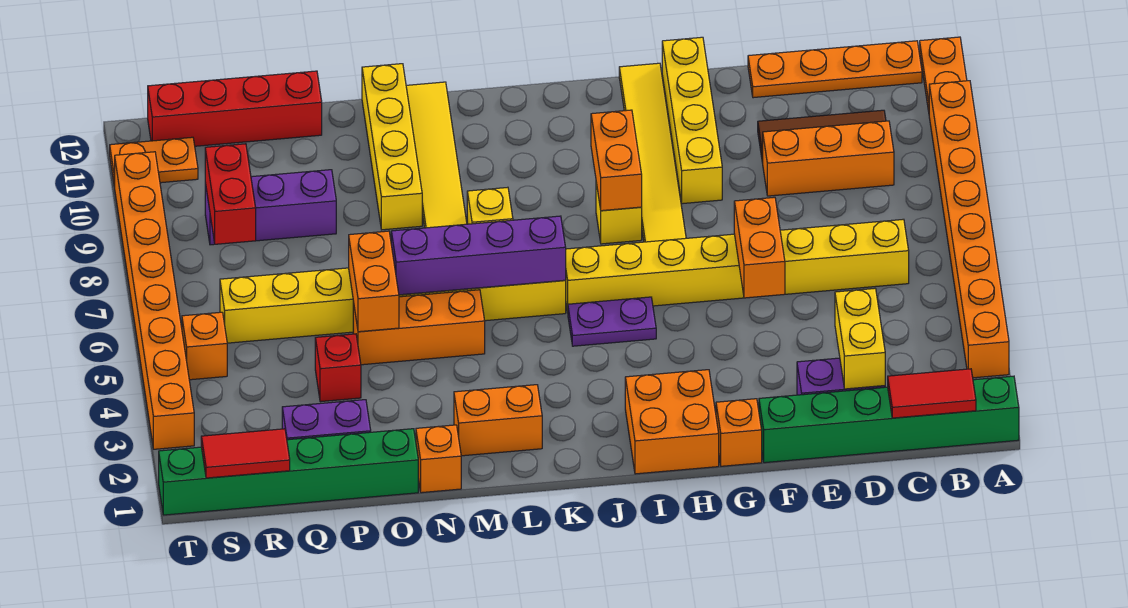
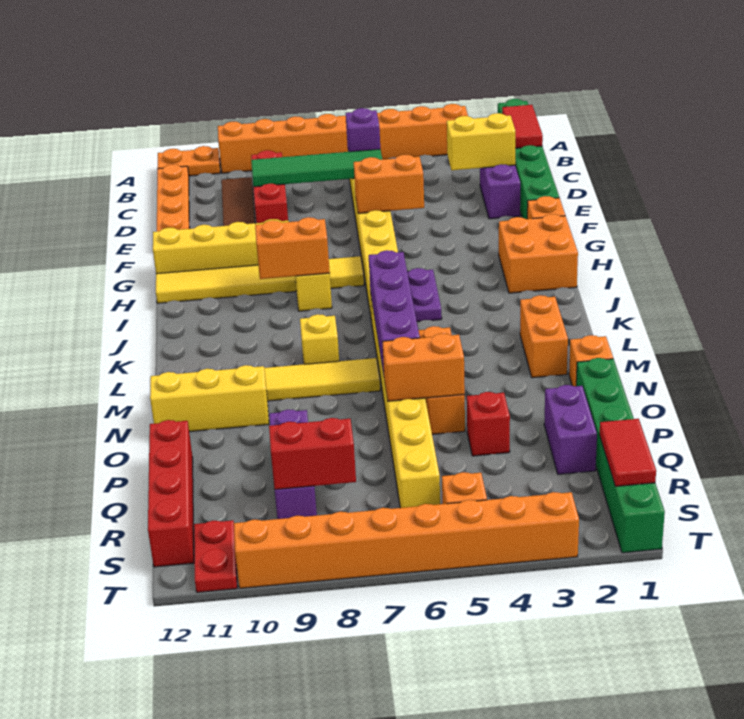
none -> purple 1x1 brick [346,108,380,152]
orange 1x3 brick [762,121,894,196] -> red 1x3 brick [251,150,288,223]
none -> green 1x4 tile [251,149,382,187]
yellow 1x4 brick [362,64,422,230] -> yellow 1x3 brick [150,365,269,432]
orange 1x2 plate [110,137,198,186] -> red 1x2 plate [194,520,237,592]

